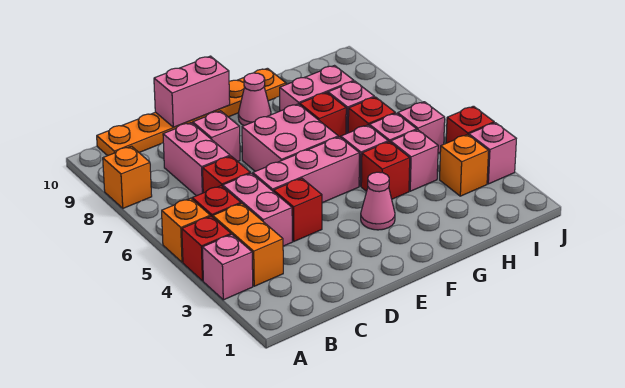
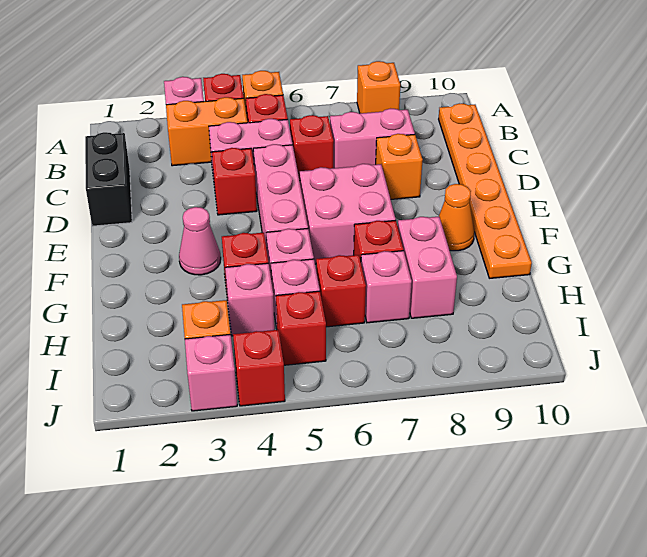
none -> black 1x2 brick [85,132,132,226]
pink 1x1 brick [193,111,240,161] -> orange 1x1 brick [376,134,423,199]
pink 1x2 brick [154,56,230,127] -> none
pink 1x1 cone [238,73,271,126] -> orange 1x1 cone [439,184,474,251]
pink 1x1 brick [398,102,445,153] -> red 1x1 brick [276,291,326,365]

